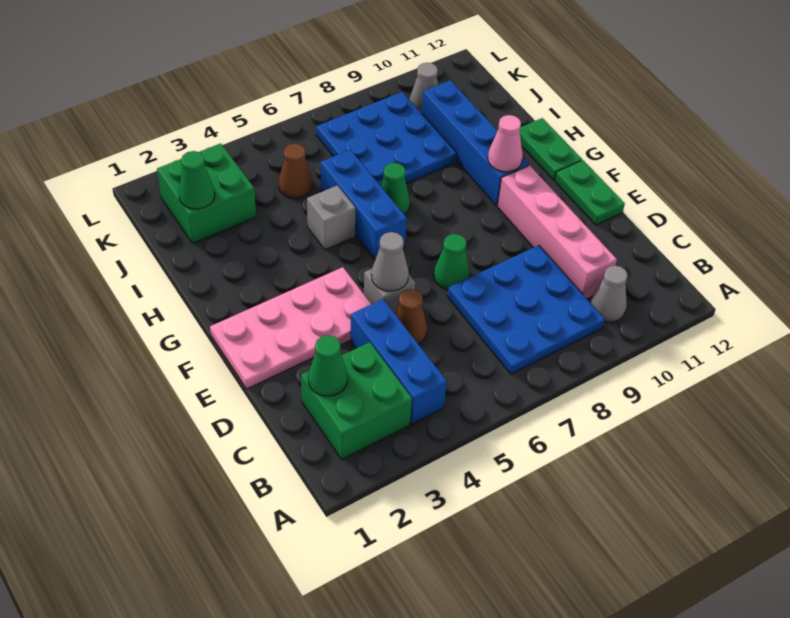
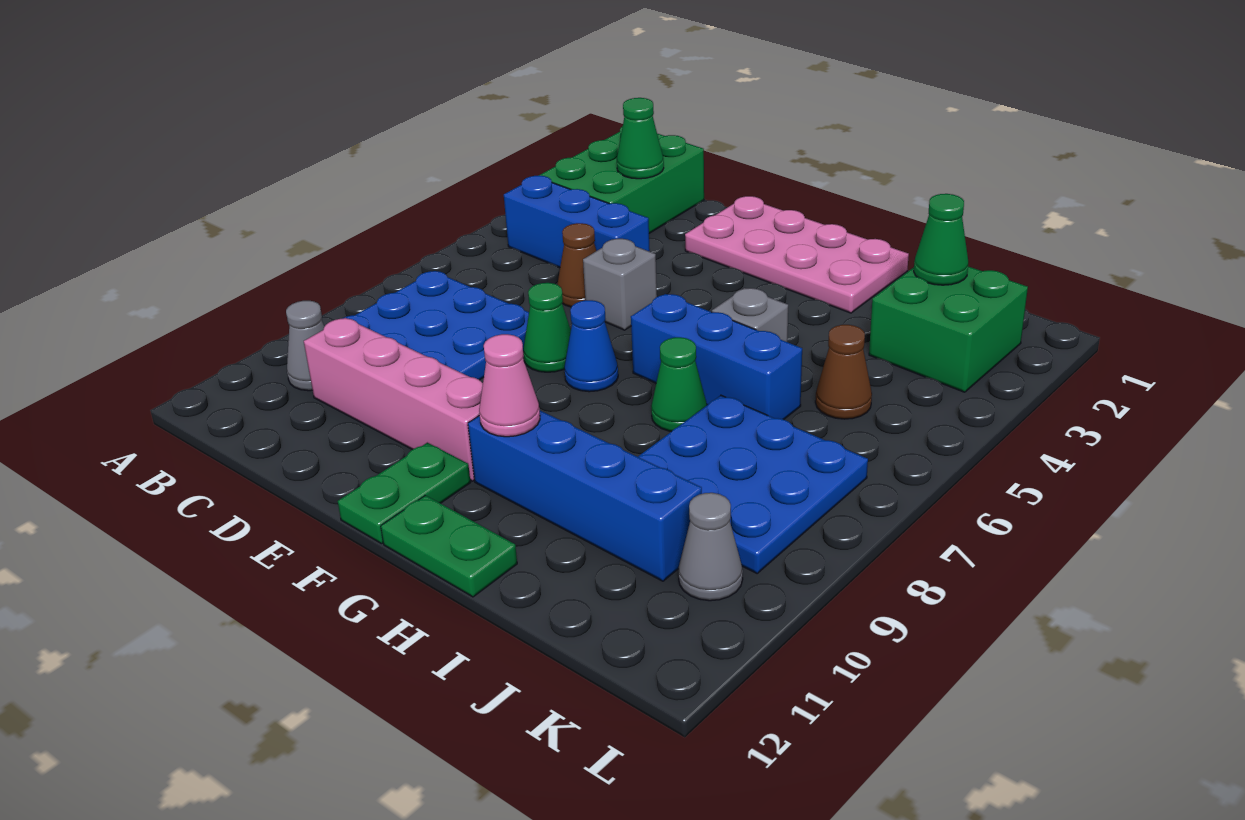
green 2x2 brick [301,342,412,459] -> green 2x3 brick [539,126,704,233]
pink 2x4 plate [210,267,371,389] -> pink 2x4 plate turned to [685,196,909,313]
grey 1x1 cone [371,232,409,291] -> none
green 1x2 plate [555,160,625,225] -> green 1x2 plate turned to [338,443,471,544]
none -> blue 1x1 cone [564,300,618,392]

